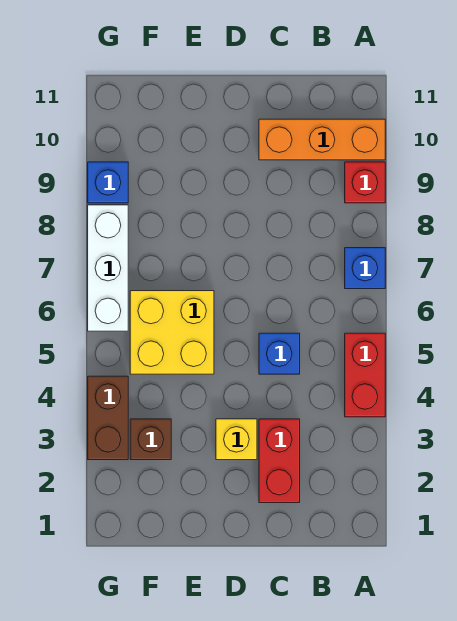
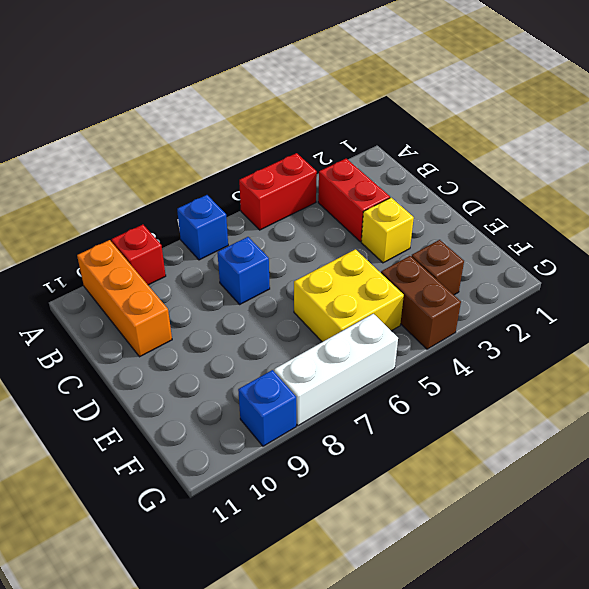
red 1x2 brick [259,419,300,503] -> red 1x2 brick turned to [318,159,390,242]
blue 1x1 brick [259,333,300,374] -> blue 1x1 brick moved to [217,237,270,304]
brown 1x2 brick [88,376,128,460] -> brown 1x2 brick turned to [381,256,461,349]

